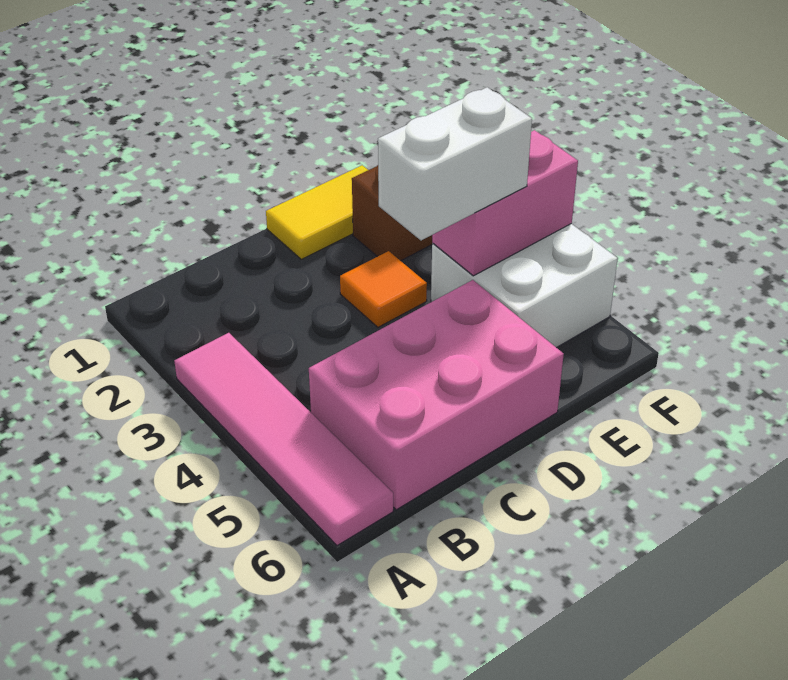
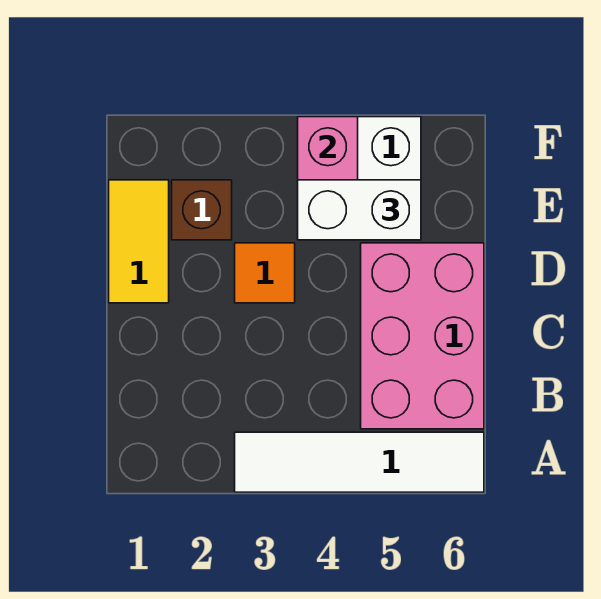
pink 1x4 tile [174,333,393,546] -> white 1x4 tile [235,432,484,492]
white 1x2 brick [378,87,532,240] -> white 1x2 brick turned to [298,180,421,240]

